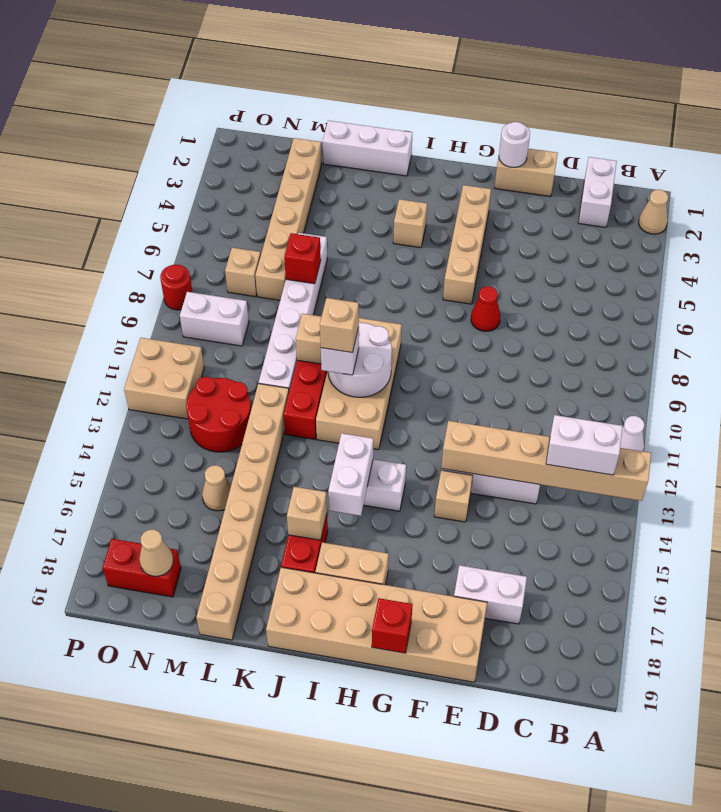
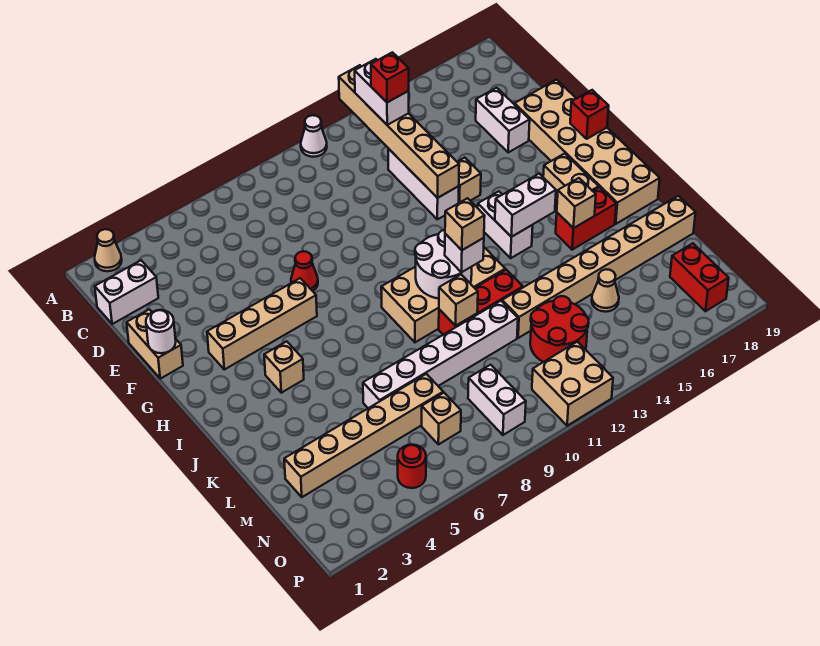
white 1x3 brick [323,121,412,176] -> none
red 1x1 brick [284,233,321,284] -> red 1x1 brick moved to [371,52,409,102]
tan 1x1 cone [139,529,173,576] -> none
red 1x1 round brick [160,265,192,310] -> red 1x1 round brick moved to [398,444,426,488]

